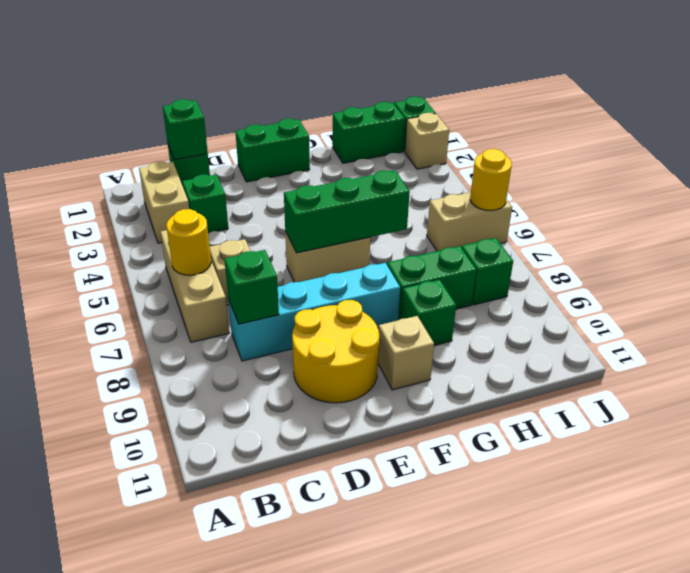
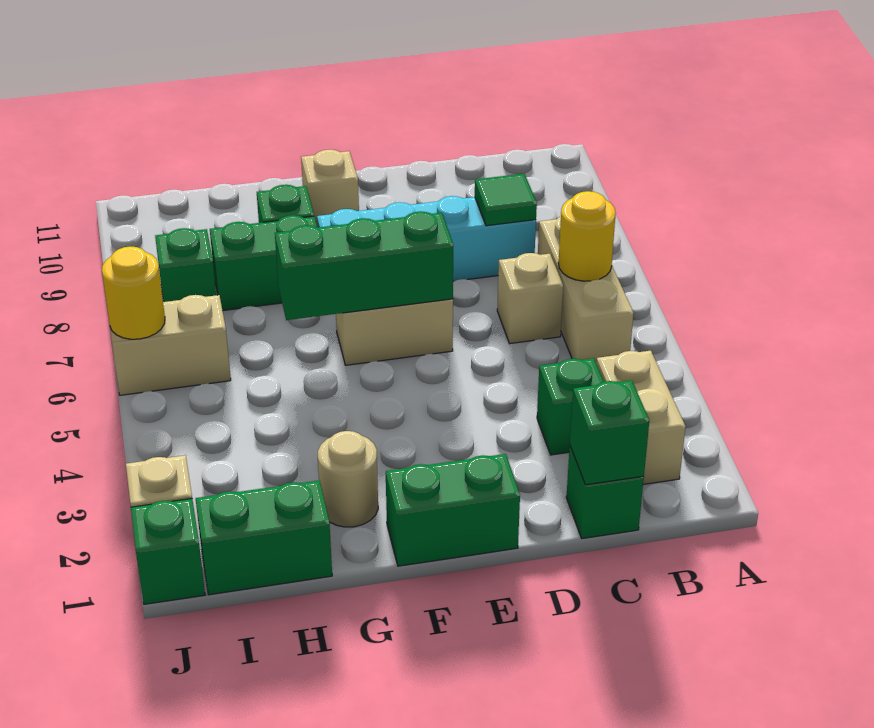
green 1x1 brick [224,250,279,324] -> green 1x1 tile [475,174,537,226]
yellow 2x2 round brick [292,300,379,403] -> none
none -> tan 1x1 round brick [318,431,378,527]

